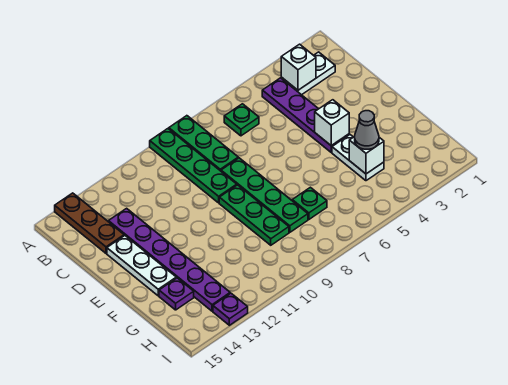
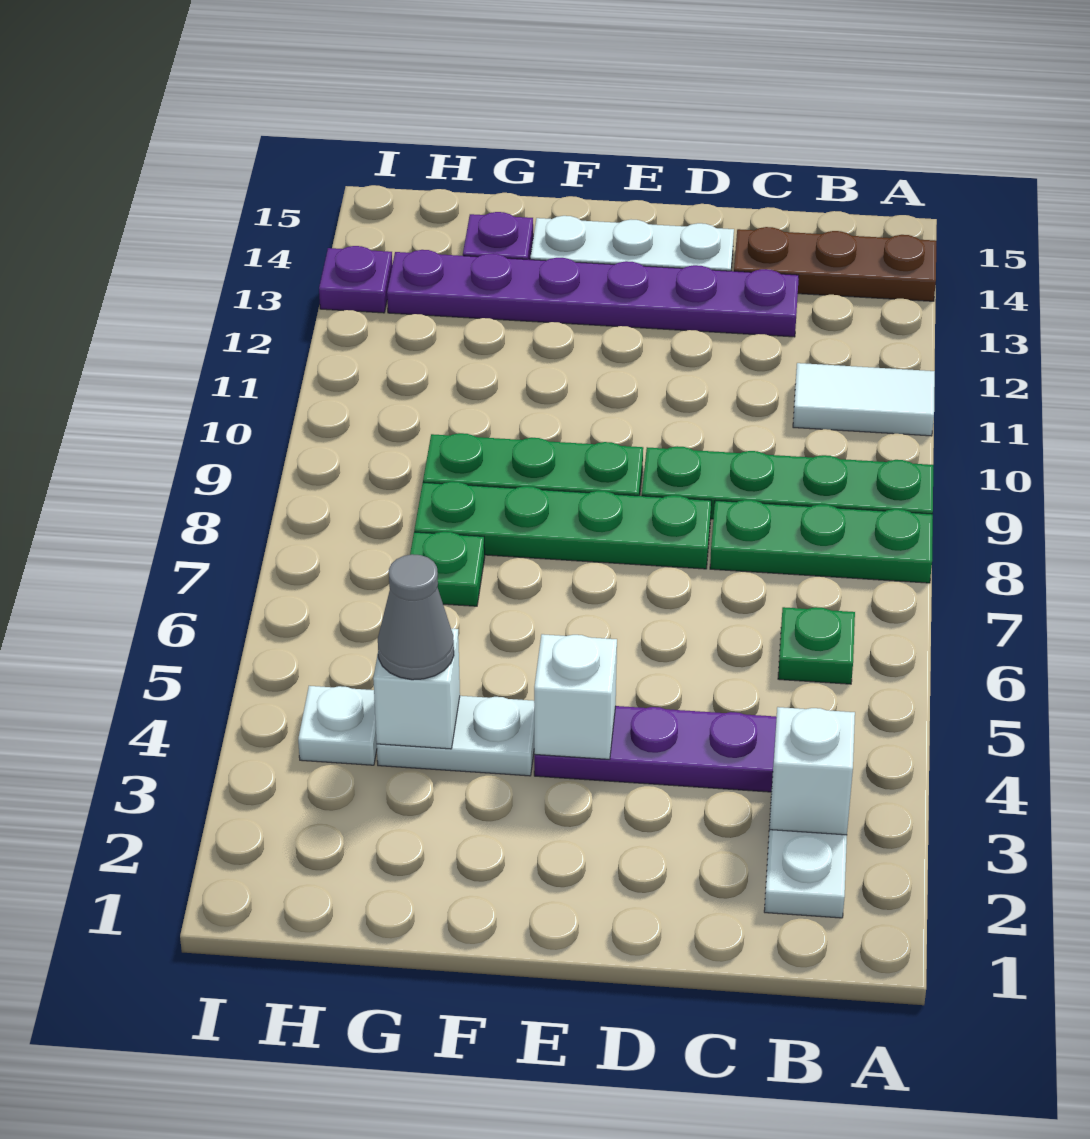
none -> white 1x2 tile [793,363,935,436]
none -> white 1x1 plate [298,686,377,765]

